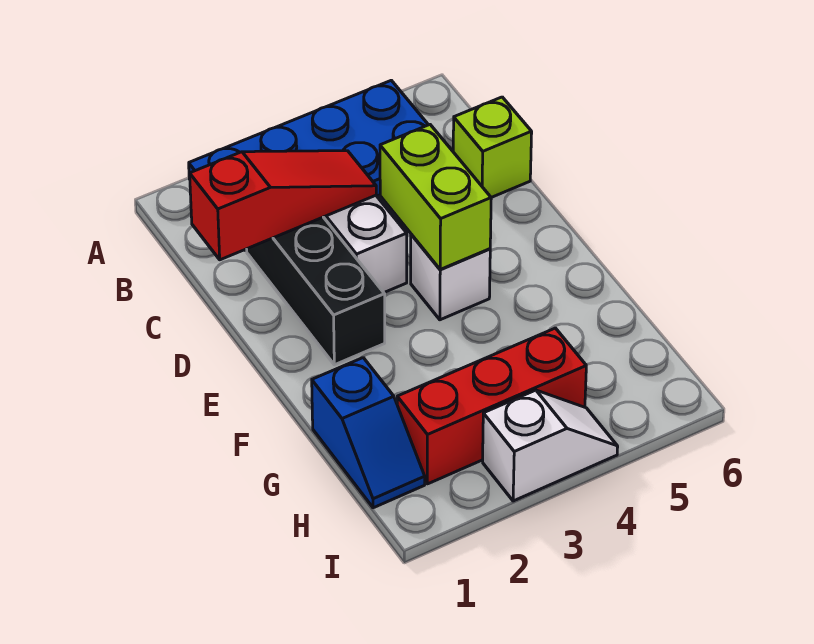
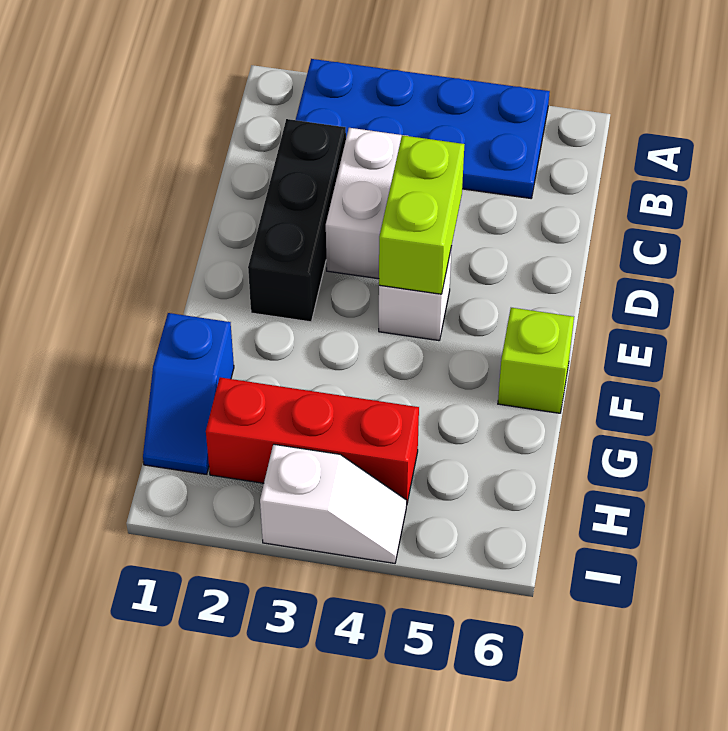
red 1x3 slope [190,151,376,260] -> none
lime 1x1 brick [453,97,532,197] -> lime 1x1 brick moved to [498,308,574,413]

